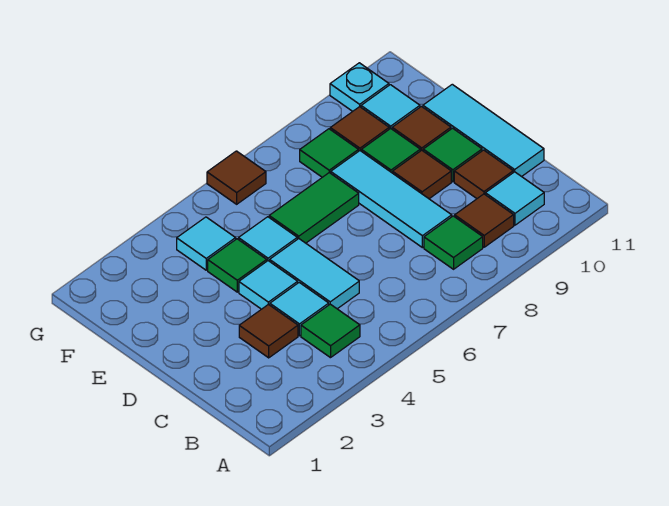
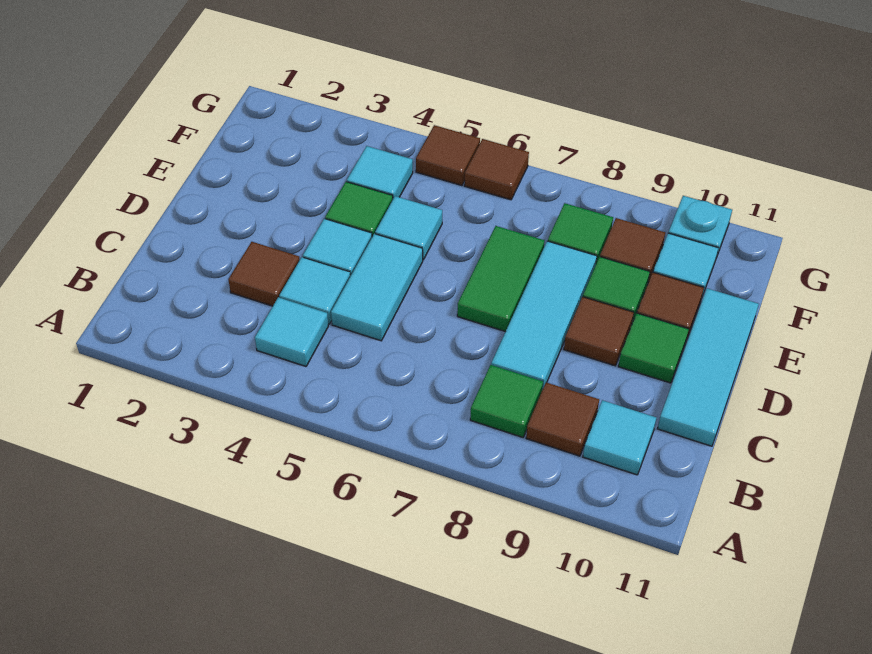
green 1x1 tile [301,304,360,358] -> cyan 1x1 tile [255,297,328,366]
brown 1x1 tile [454,150,513,198] -> brown 1x1 tile moved to [416,125,480,185]
green 1x2 tile [269,173,359,243] -> green 1x2 tile turned to [457,226,544,332]

